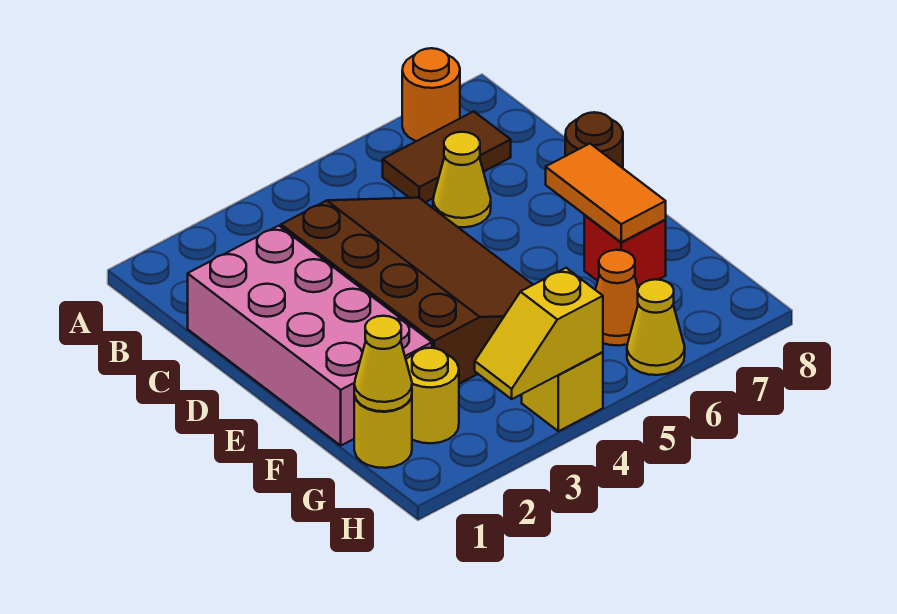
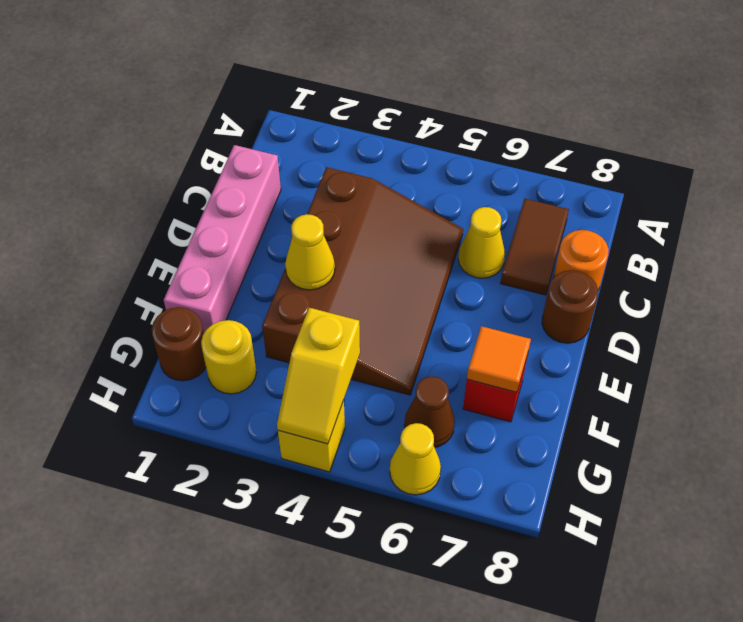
orange 1x1 round brick [402,48,460,141] -> orange 1x1 round brick moved to [554,230,609,290]
brown 1x2 tile [383,111,511,202] -> brown 1x2 tile turned to [500,199,569,295]
pink 2x4 brick [188,226,432,445] -> pink 1x4 brick [164,145,281,333]
orange 1x2 tile [546,144,666,242] -> orange 1x1 tile [467,326,531,392]
yellow 1x1 round brick [354,395,412,468] -> brown 1x1 round brick [152,307,206,381]
yellow 1x1 cone [354,316,412,411] -> yellow 1x1 cone moved to [285,214,335,290]
orange 1x1 cone [596,250,638,346] -> brown 1x1 cone [404,376,455,447]
yellow 1x2 slope [475,268,603,399] -> yellow 1x2 slope turned to [277,308,360,444]

